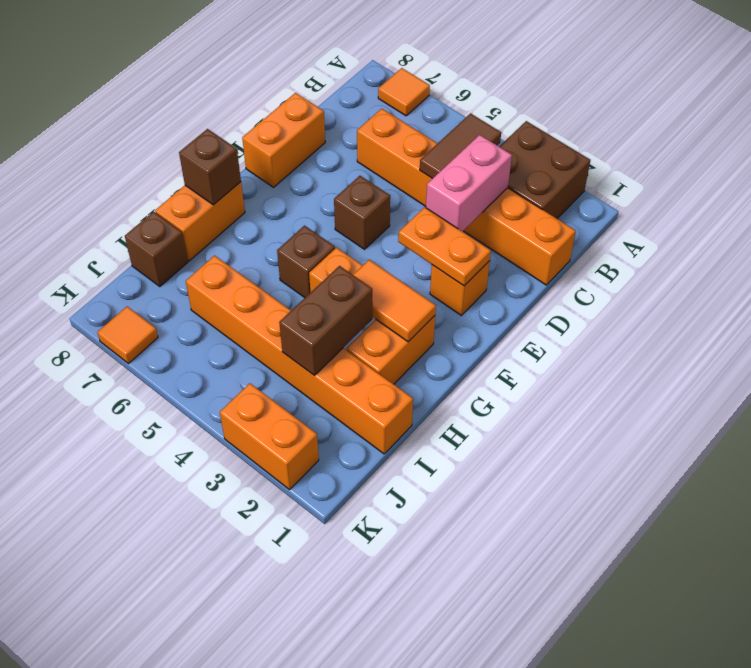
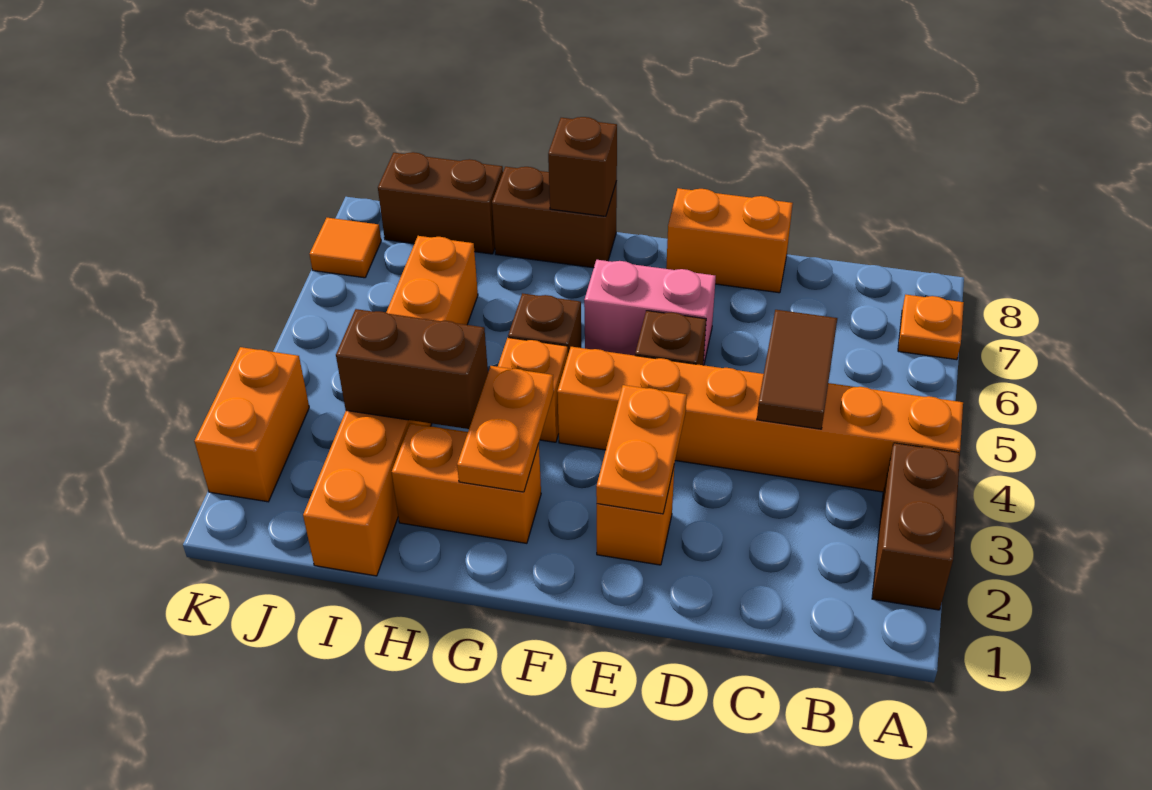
brown 2x2 brick [499,121,590,218] -> brown 1x2 brick [872,443,960,610]
orange 1x1 tile [378,68,430,116] -> orange 1x1 plate [898,295,964,360]
brown 1x2 tile [420,113,501,179] -> brown 1x2 tile turned to [757,310,837,429]
orange 1x6 brick [357,109,576,285] -> orange 1x6 brick turned to [557,347,963,492]
pink 1x2 brick [426,135,512,232] -> pink 1x2 brick moved to [584,260,716,365]
orange 1x2 tile [353,260,436,342] -> orange 1x2 plate [457,366,554,492]
orange 1x2 brick [155,182,245,261] -> brown 1x2 brick [492,167,617,268]
brown 1x1 brick [125,212,188,286] -> brown 1x2 brick [378,152,503,254]

